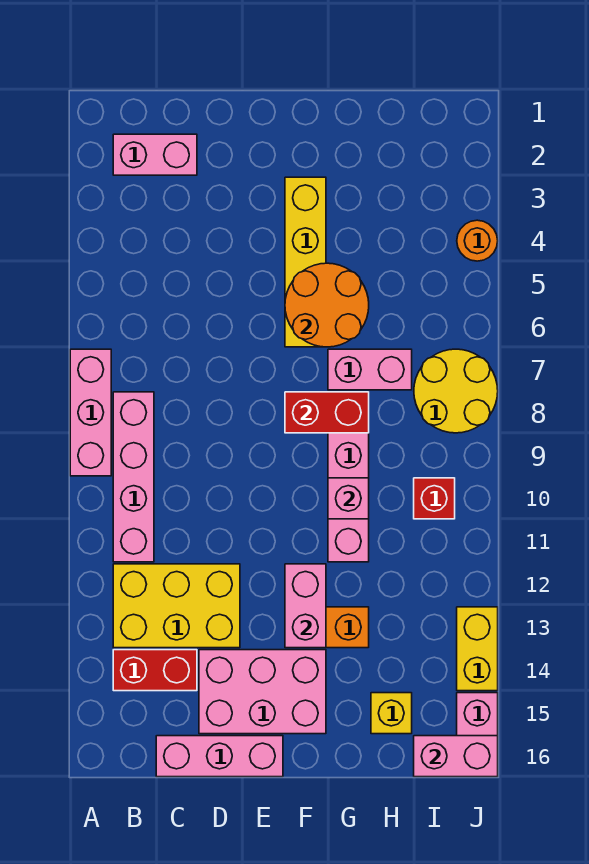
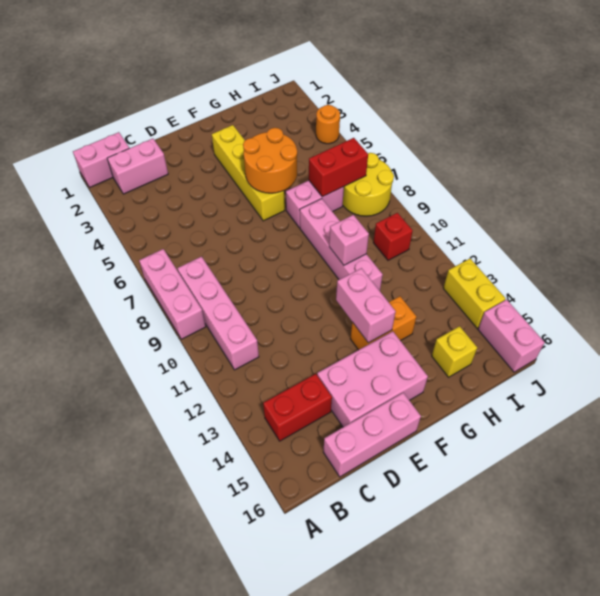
yellow 2x3 brick [113,564,240,648] -> none
red 1x2 brick [285,392,369,433] -> red 1x2 brick moved to [309,138,368,197]
pink 1x2 brick [414,736,498,777] -> pink 1x2 brick moved to [73,132,129,187]

